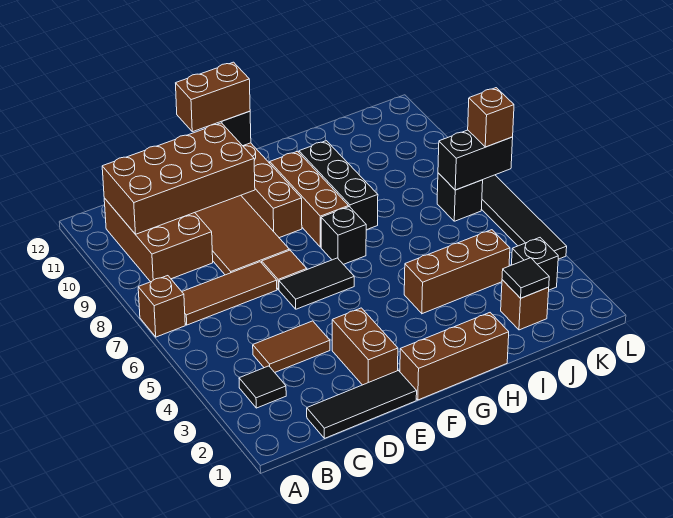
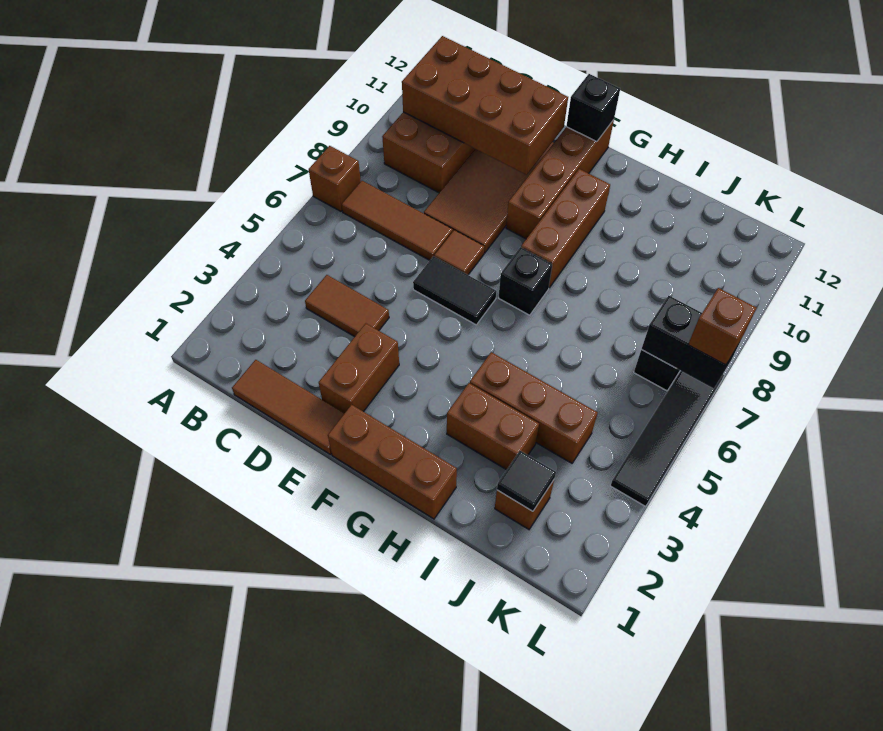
black 1x1 tile [239,366,286,408] -> none
black 1x3 tile [307,371,417,438] -> brown 1x3 tile [232,360,344,454]
brown 1x2 brick [176,62,250,132] -> brown 1x2 brick moved to [447,383,539,470]
black 1x3 brick [299,141,378,230] -> none
black 1x1 brick [512,238,558,290] -> none

